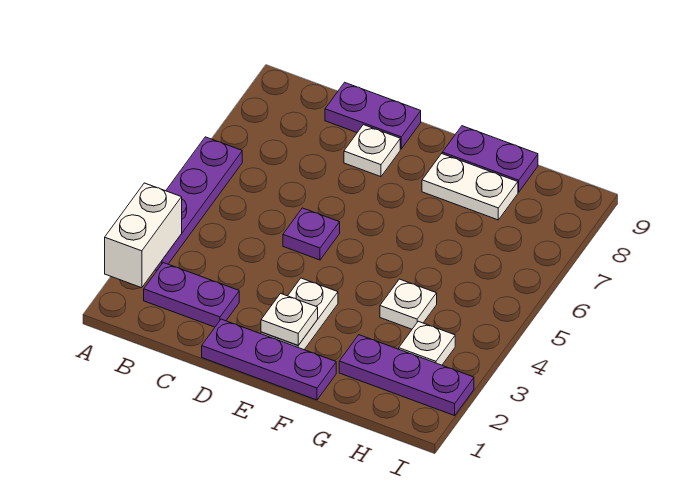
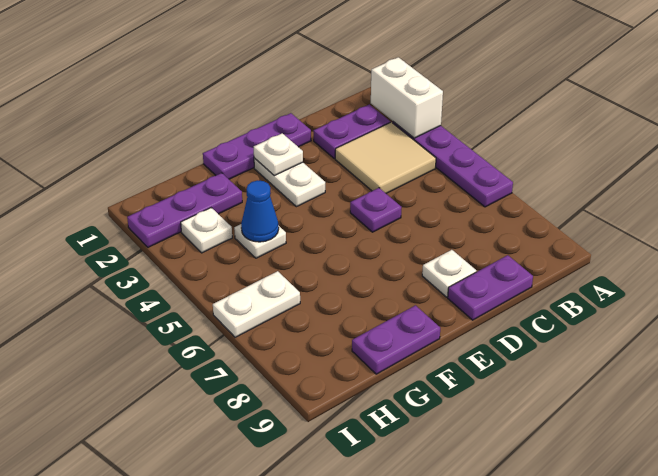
none -> tan 2x2 tile [335,122,436,193]
white 1x2 plate [422,154,518,220] -> white 1x2 plate moved to [213,271,300,337]
none -> blue 1x1 cone [241,180,279,242]

